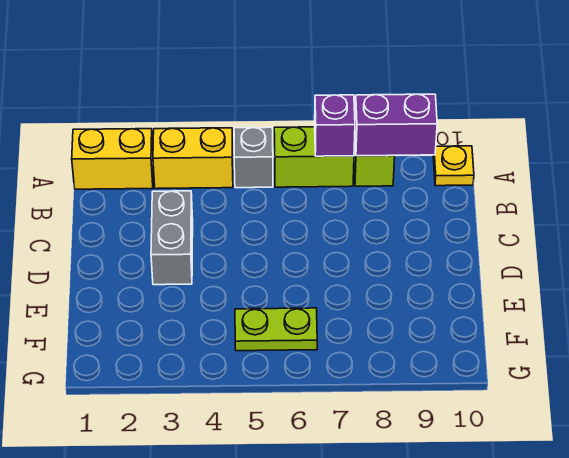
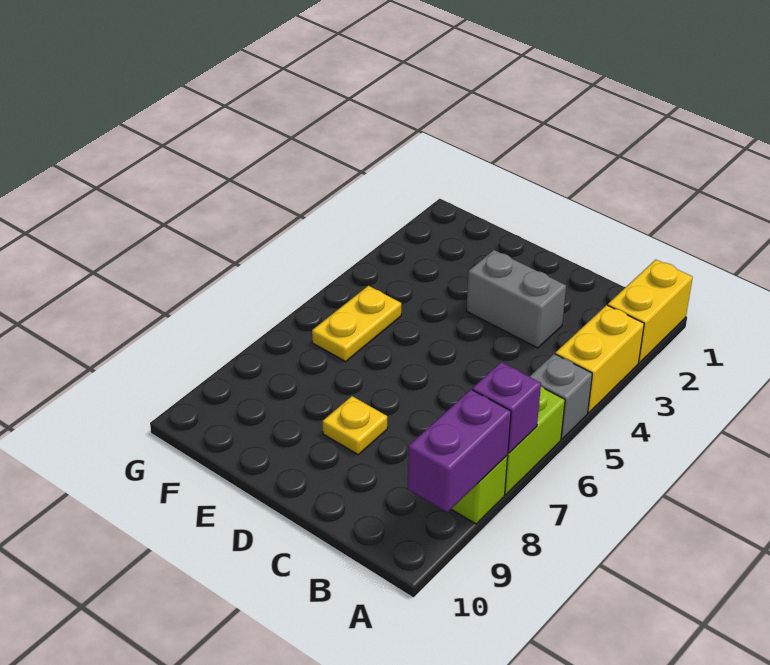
yellow 1x1 plate [433,146,474,186] -> yellow 1x1 plate moved to [323,396,387,455]
lime 1x2 plate [235,308,317,351] -> yellow 1x2 plate [312,286,401,361]

